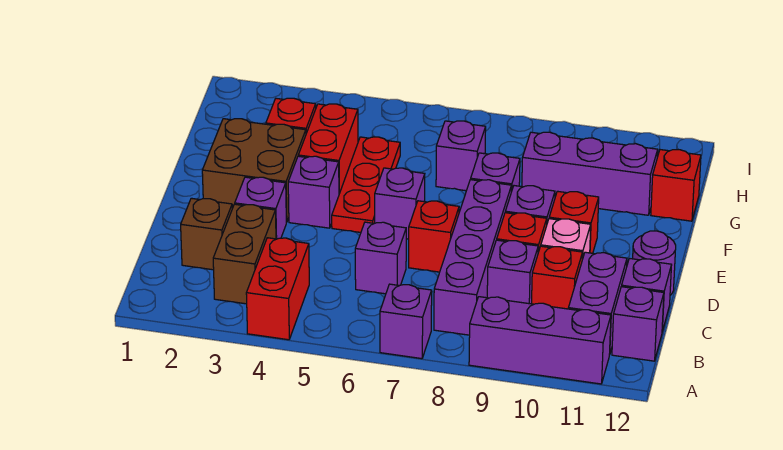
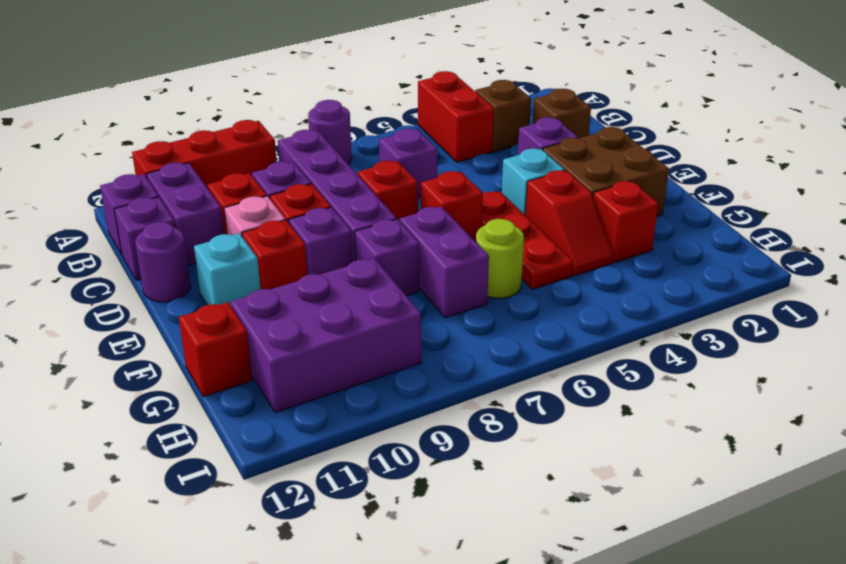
purple 1x1 brick [380,284,432,359] -> purple 1x1 round brick [308,100,352,164]
purple 1x3 brick [469,297,611,384] -> red 1x3 brick [132,120,277,188]
brown 1x2 brick [213,204,276,304] -> brown 1x1 brick [475,80,531,152]
purple 1x1 brick [288,156,339,228] -> cyan 1x1 brick [502,149,564,215]
purple 1x1 brick [375,168,425,239] -> red 1x1 brick [421,171,483,242]
none -> cyan 1x1 brick [194,233,260,306]
red 1x2 brick [298,104,358,193] -> red 1x2 slope [525,170,614,276]
none -> lime 1x1 round brick [476,219,524,298]
purple 1x1 brick [436,121,486,191] -> purple 1x2 brick [400,206,489,318]
purple 1x3 brick [522,132,658,215] -> purple 2x3 brick [231,258,421,413]

